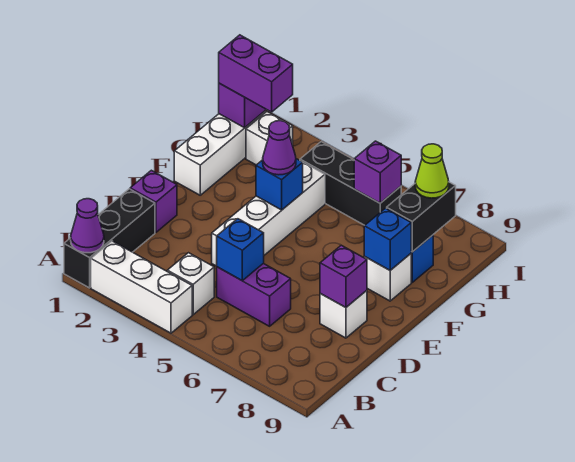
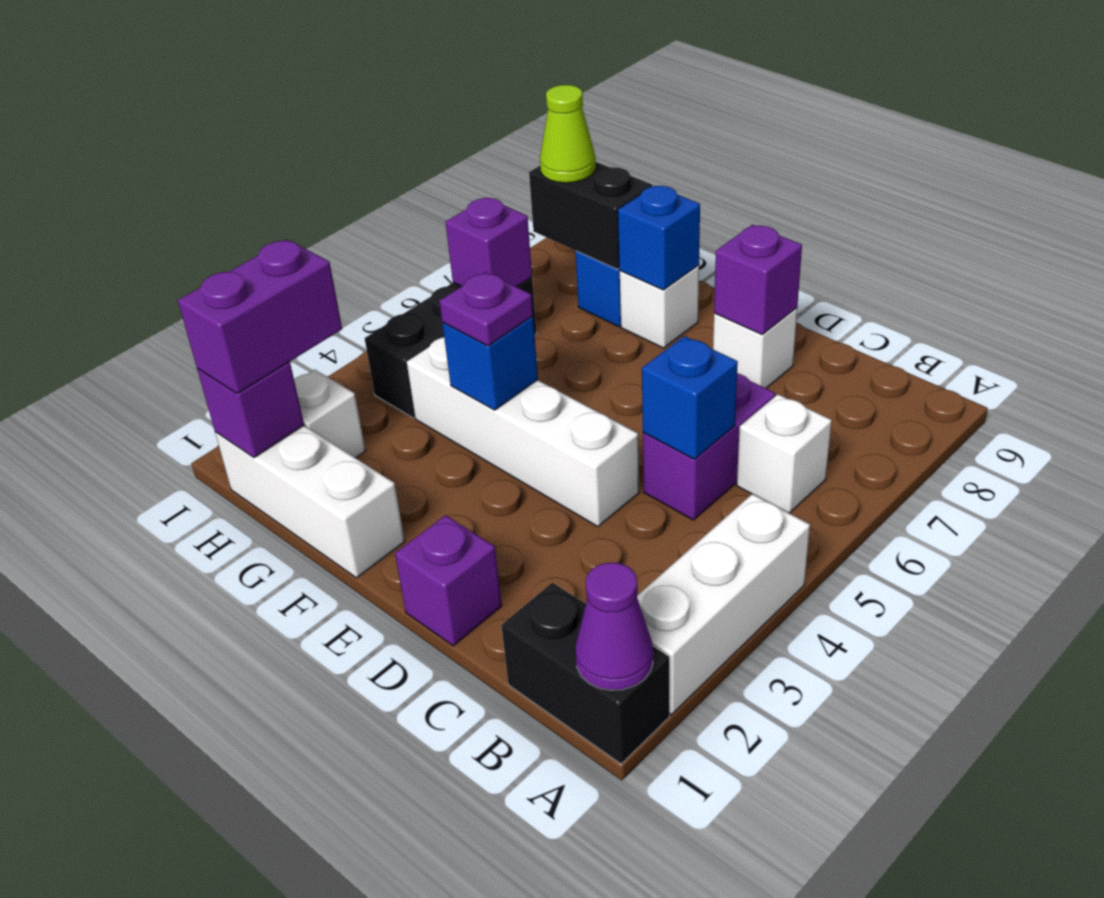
black 1x3 brick [64,189,155,288] -> black 1x2 brick [501,583,669,764]
white 1x1 brick [167,253,214,315] -> white 1x1 brick moved to [737,394,832,513]
purple 1x1 cone [263,121,296,175] -> purple 1x1 plate [440,272,533,346]

